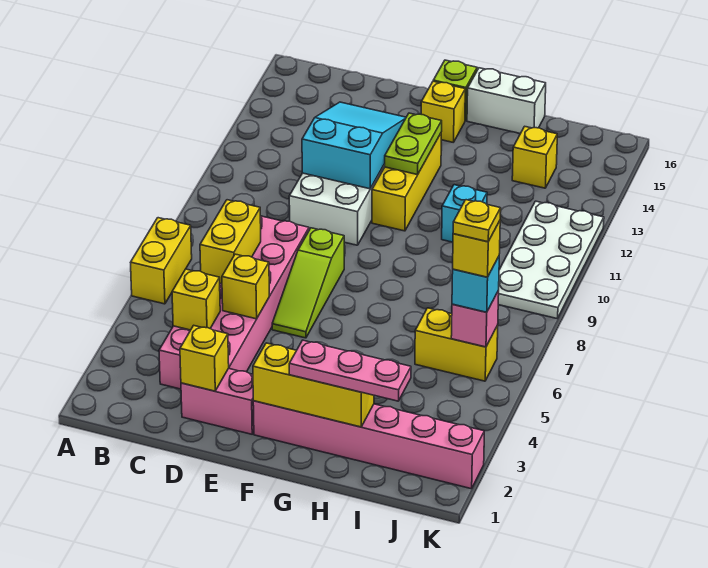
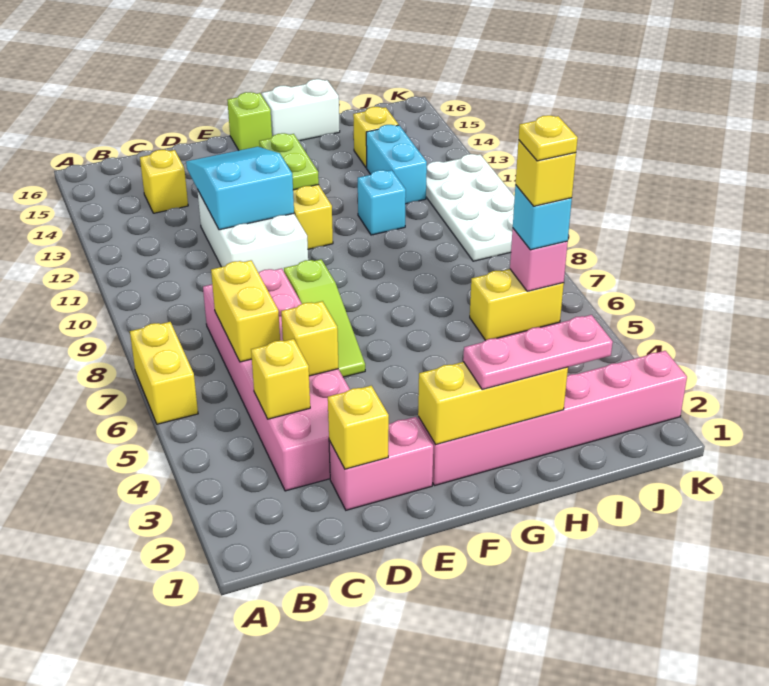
yellow 1x1 brick [421,81,465,142] -> yellow 1x1 brick moved to [140,150,188,213]
none -> cyan 1x2 brick [366,125,427,204]

